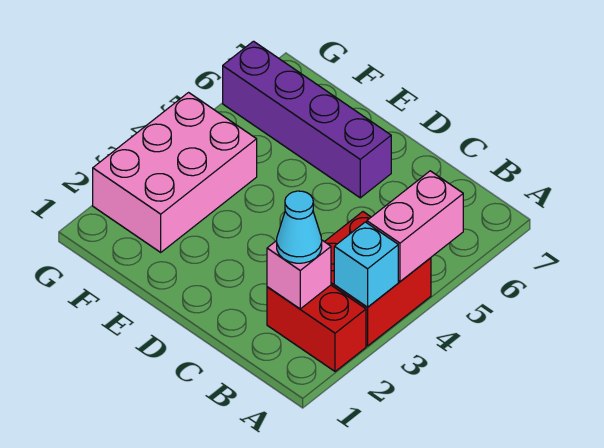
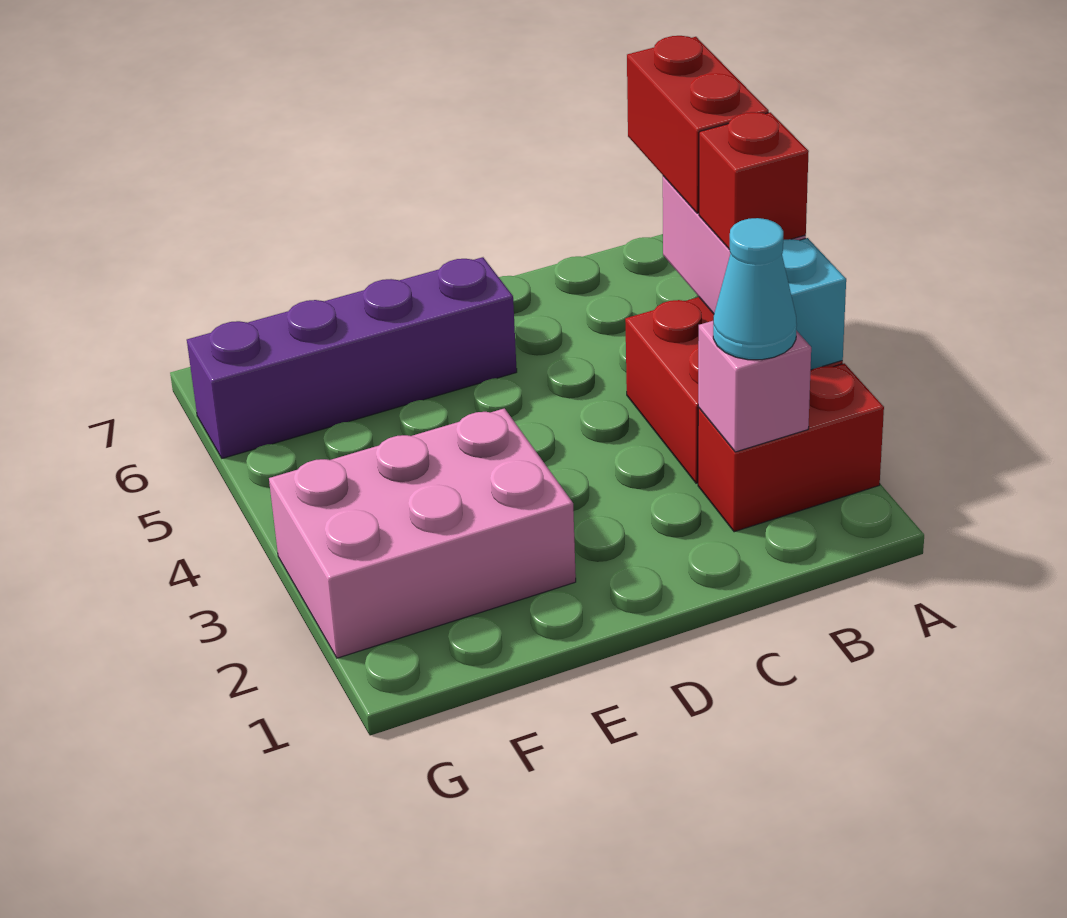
none -> red 1x1 brick [699,112,809,250]
none -> red 1x2 brick [627,36,769,213]
pink 2x3 brick [93,93,257,252] -> pink 2x3 brick turned to [269,408,576,658]

